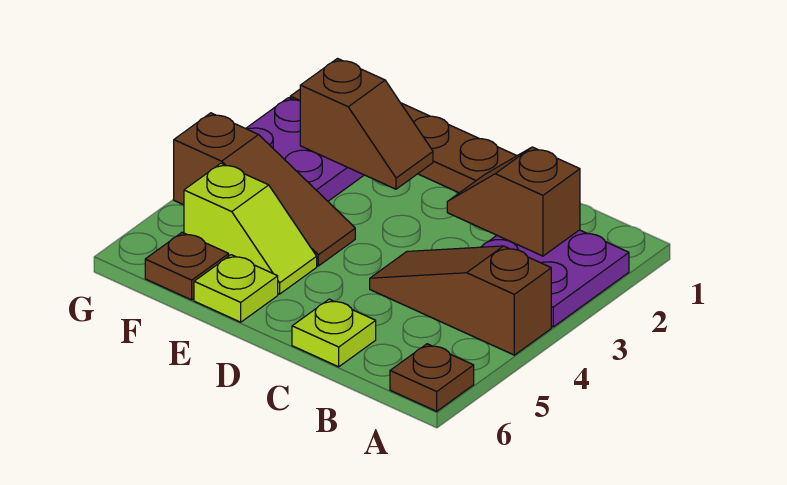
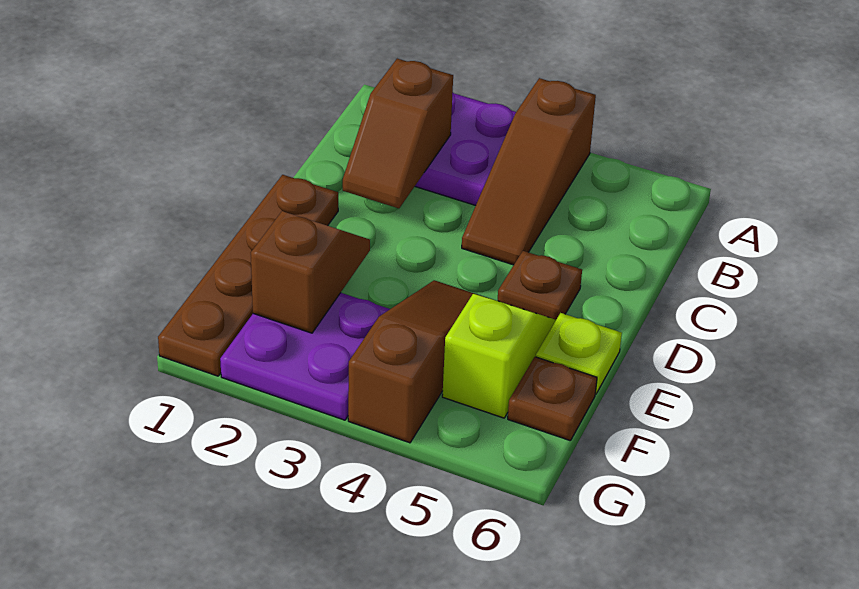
brown 1x1 plate [390,344,474,411] -> brown 1x1 plate moved to [497,251,582,320]
lime 1x1 plate [292,299,376,367] -> none

